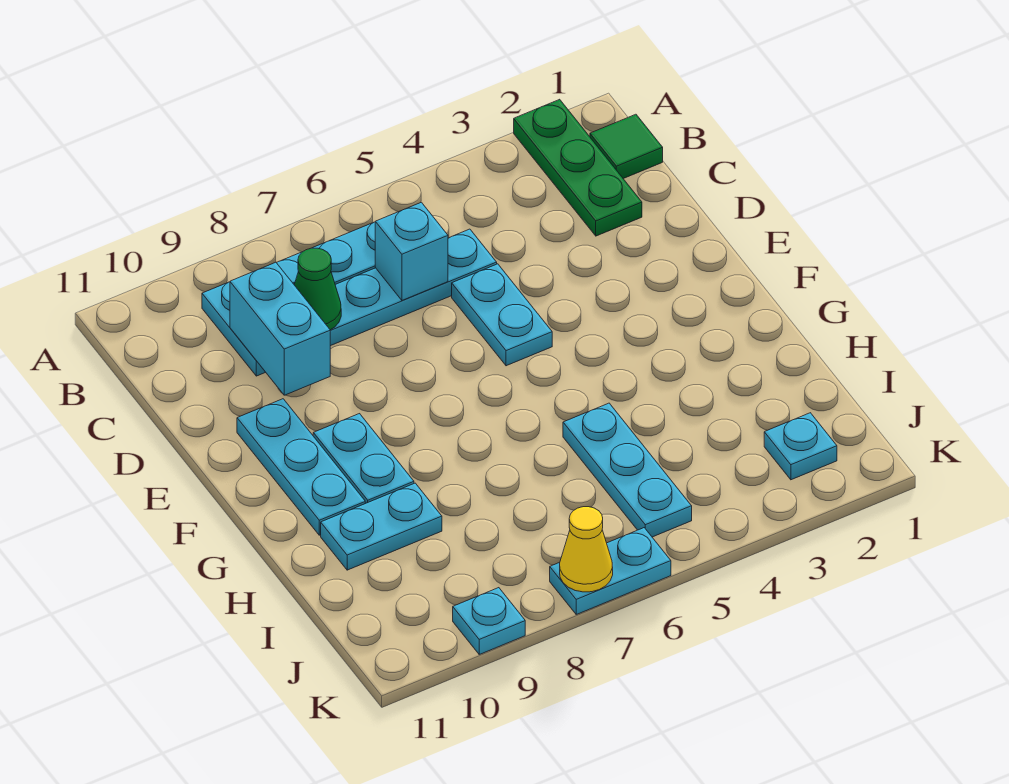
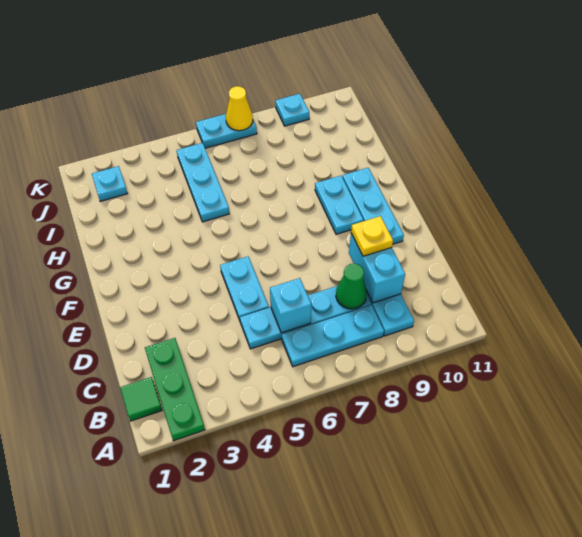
none -> yellow 1x1 plate [351,216,393,256]
cyan 1x2 plate [321,483,442,570] -> none

